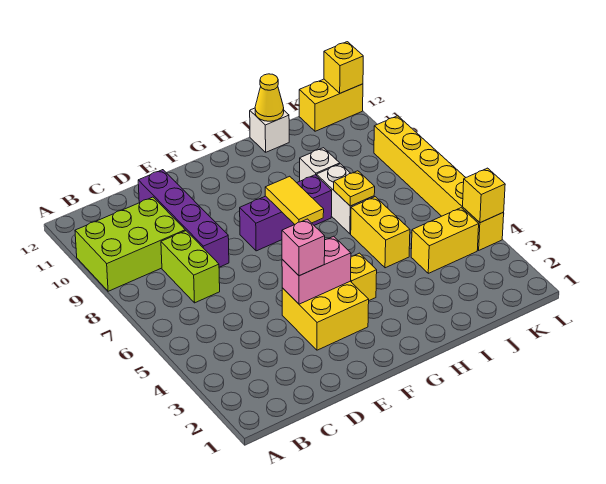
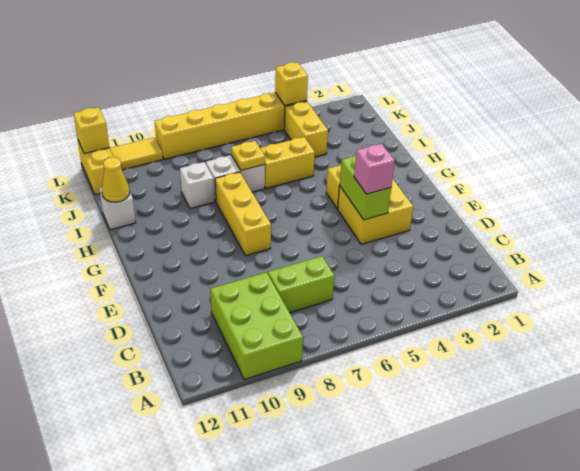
purple 1x4 brick [138,170,229,267] -> none
pink 1x2 brick [282,236,351,304] -> lime 1x2 brick [340,155,391,220]
purple 1x3 brick [240,175,332,251] -> yellow 1x3 brick [215,172,271,256]
yellow 1x2 tile [265,176,324,224] -> yellow 1x2 tile moved to [110,137,163,170]

